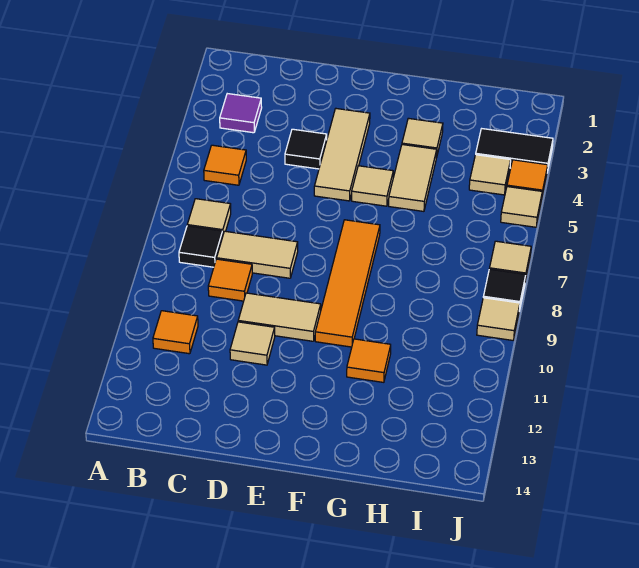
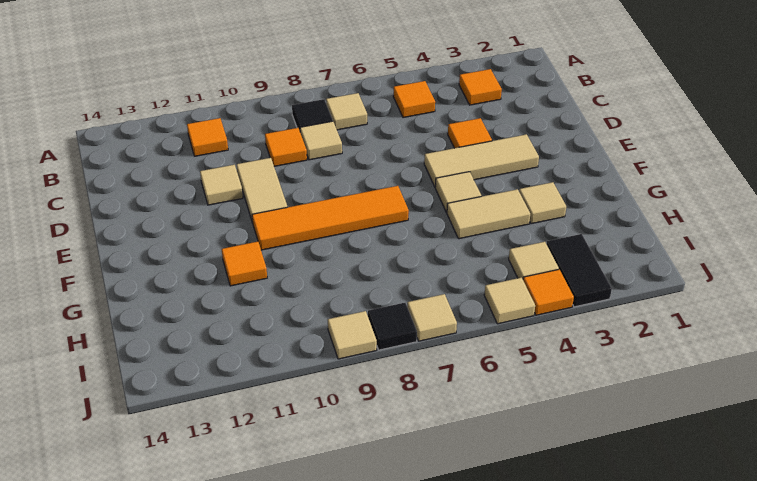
purple 1x1 tile [220,94,262,133] -> orange 1x1 tile [459,69,502,105]
tan 1x2 tile [217,231,298,278] -> tan 1x1 tile [300,121,342,160]
black 1x1 tile [285,129,327,169] -> orange 1x1 tile [448,118,492,148]

